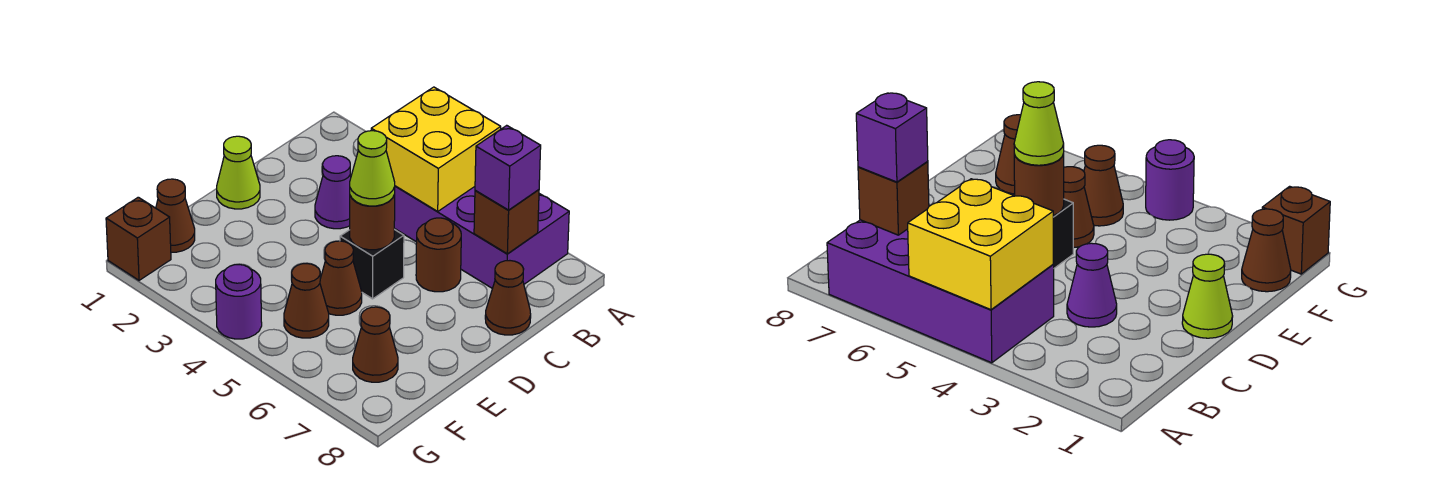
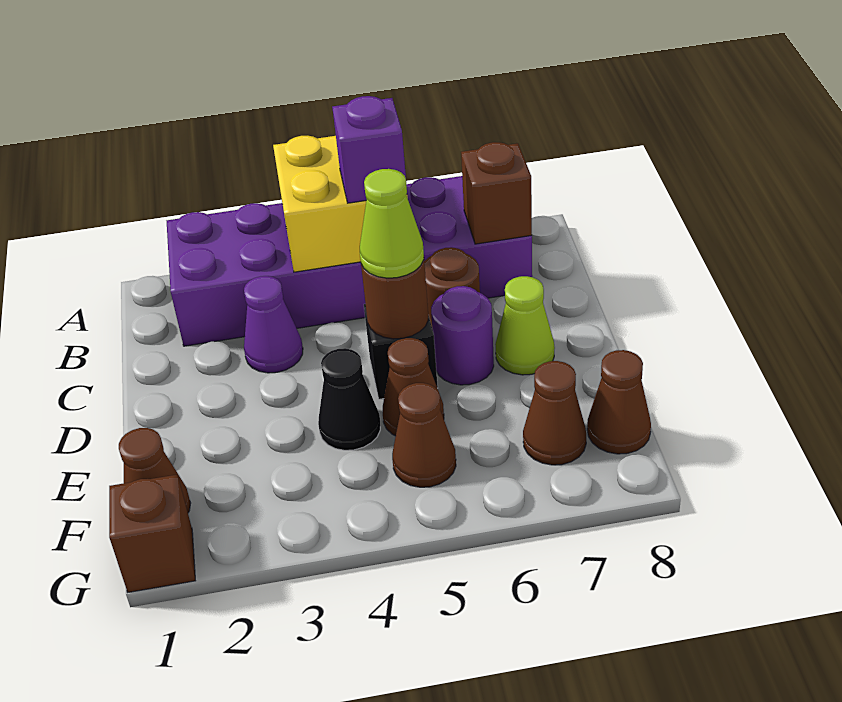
purple 2x4 brick [394,186,569,288] -> purple 2x6 brick [167,176,532,346]
purple 1x1 brick [475,125,541,210] -> purple 1x1 brick moved to [332,96,406,203]
brown 1x1 cone [485,261,531,335] -> brown 1x1 cone moved to [587,350,651,454]
lime 1x1 cone [217,136,260,209] -> lime 1x1 cone moved to [495,276,555,375]
none -> black 1x1 cone [318,348,380,450]
purple 1x1 round brick [216,265,262,339] -> purple 1x1 round brick moved to [431,286,494,385]

